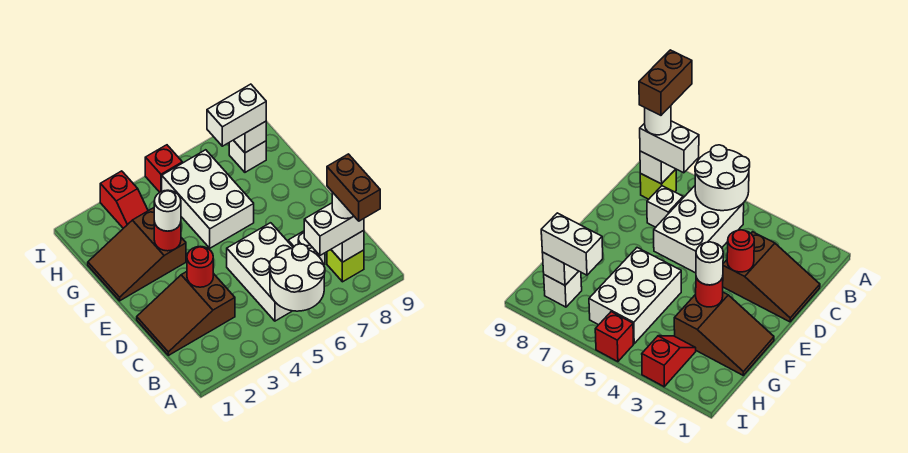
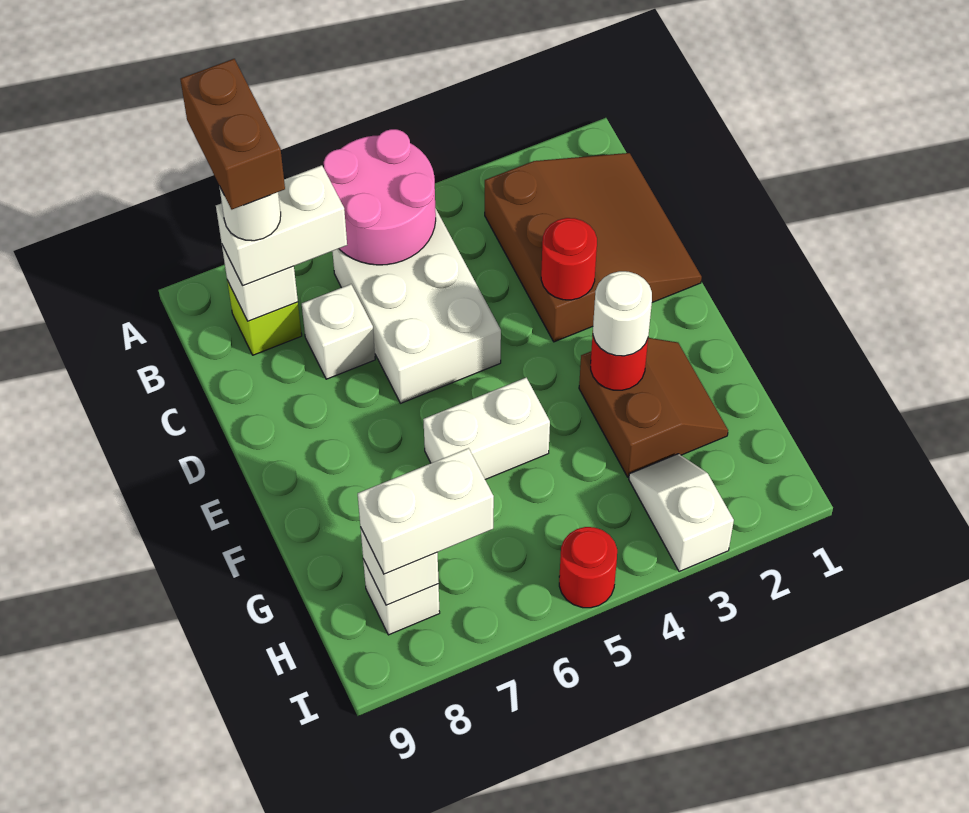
white 2x2 round brick [270,244,325,311] -> pink 2x2 round brick [324,129,436,265]
brown 2x3 slope [137,272,235,355] -> brown 3x3 slope [485,153,702,342]
brown 2x3 slope [88,208,186,301] -> brown 2x2 slope [579,338,728,477]
white 2x3 brick [162,150,254,248] -> white 1x2 brick [423,378,550,479]
red 1x2 slope [100,171,148,228] -> white 1x2 slope [629,454,734,572]
red 1x1 brick [145,145,182,192] -> red 1x1 round brick [559,527,617,608]

